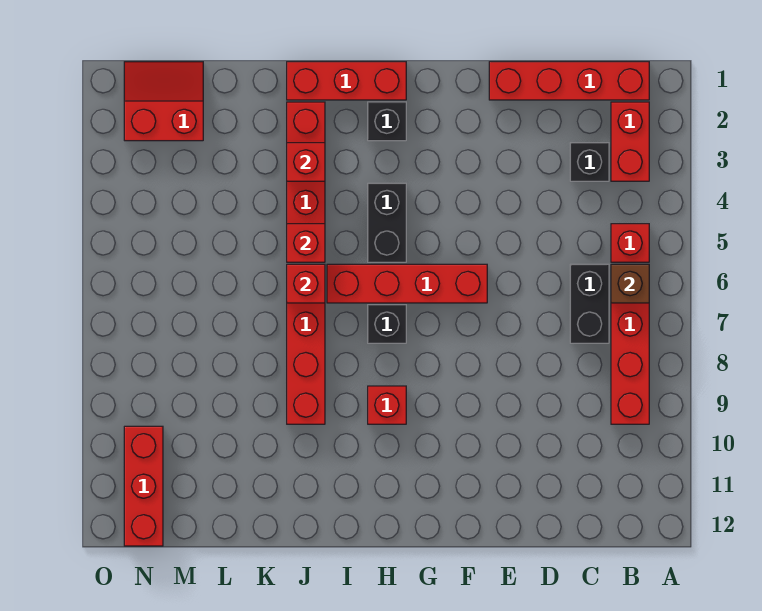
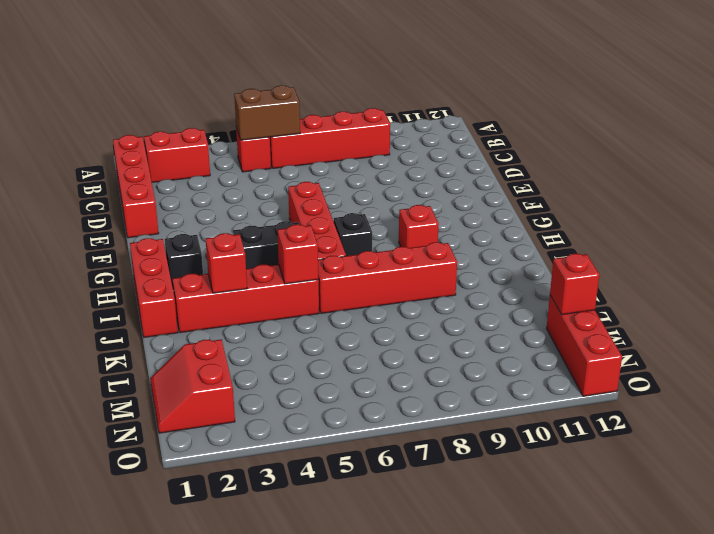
brown 1x1 brick [611,264,649,303] -> brown 1x2 brick [234,85,300,140]
black 1x1 brick [570,143,609,181] -> none
black 1x2 brick [570,264,609,343] -> none
red 1x1 brick [287,264,325,303] -> red 1x1 brick moved to [550,254,599,315]
red 1x3 brick [124,426,163,546] -> red 1x3 brick turned to [547,295,622,396]

